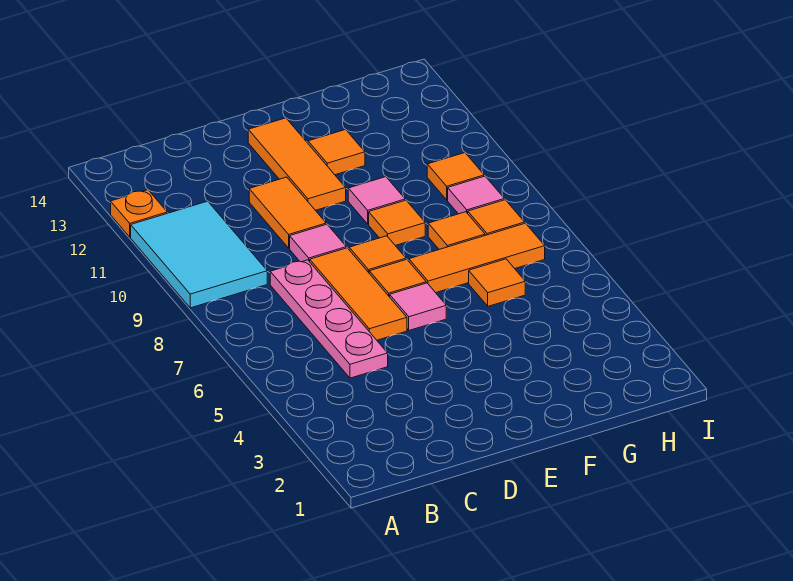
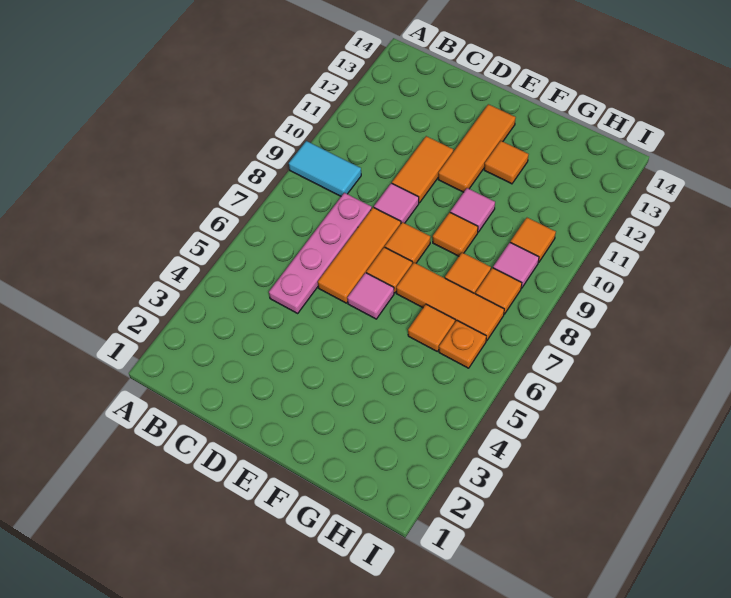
cyan 2x3 tile [131,201,267,308] -> cyan 1x2 tile [289,141,361,196]
orange 1x1 plate [111,190,167,237] -> orange 1x1 plate moved to [439,321,486,368]

